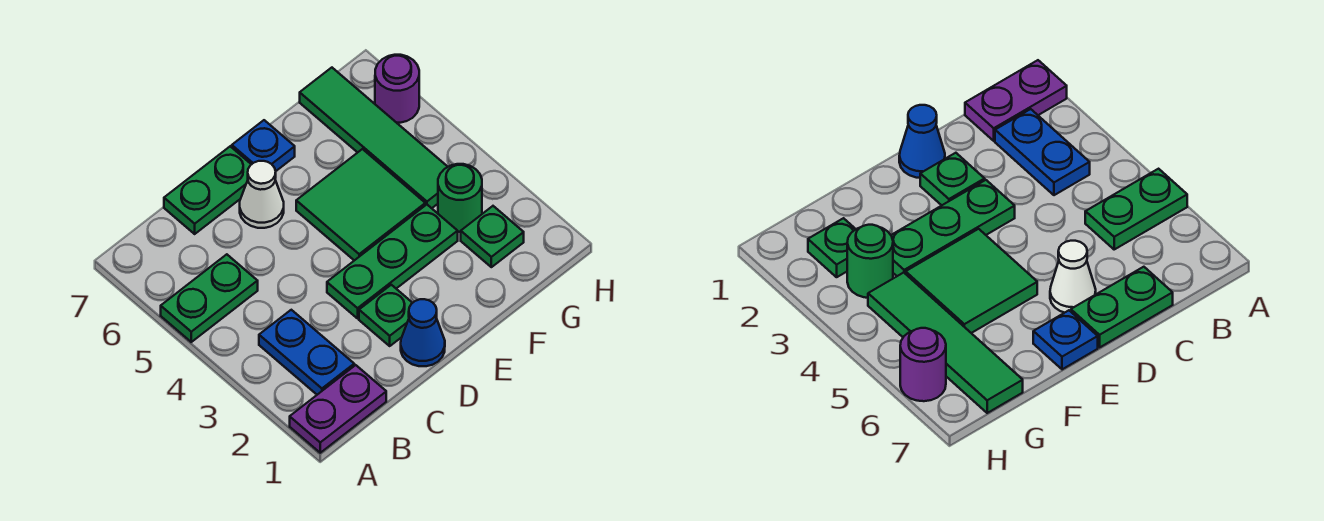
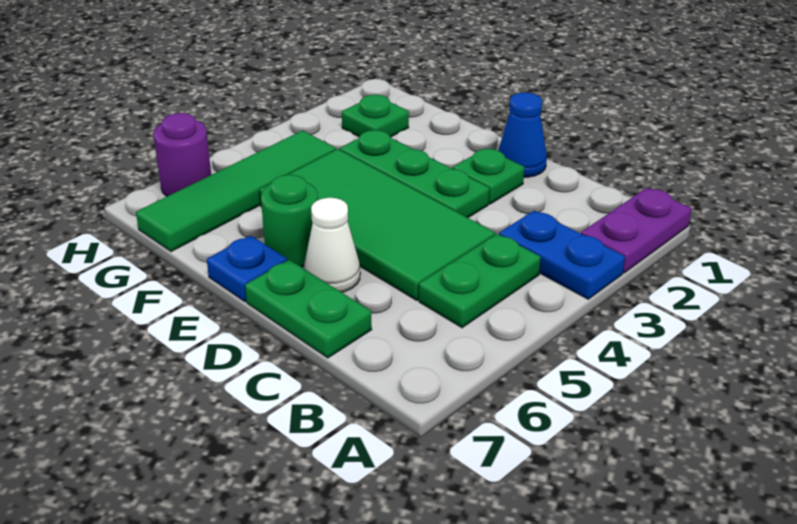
purple 1x2 plate [290,365,386,453] -> purple 1x2 plate turned to [581,188,691,273]
green 1x2 plate [161,254,258,342] -> green 1x2 plate turned to [419,234,541,328]
blue 1x2 plate [259,310,354,395] -> blue 1x2 plate turned to [499,210,625,299]
green 2x2 tile [296,149,425,260] -> green 2x4 tile [259,149,495,300]
green 1x1 round brick [438,164,482,232] -> green 1x1 round brick moved to [261,175,318,267]

